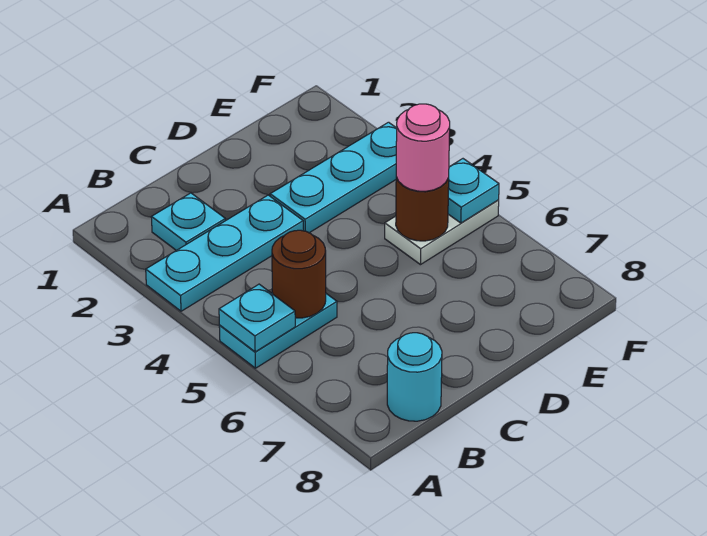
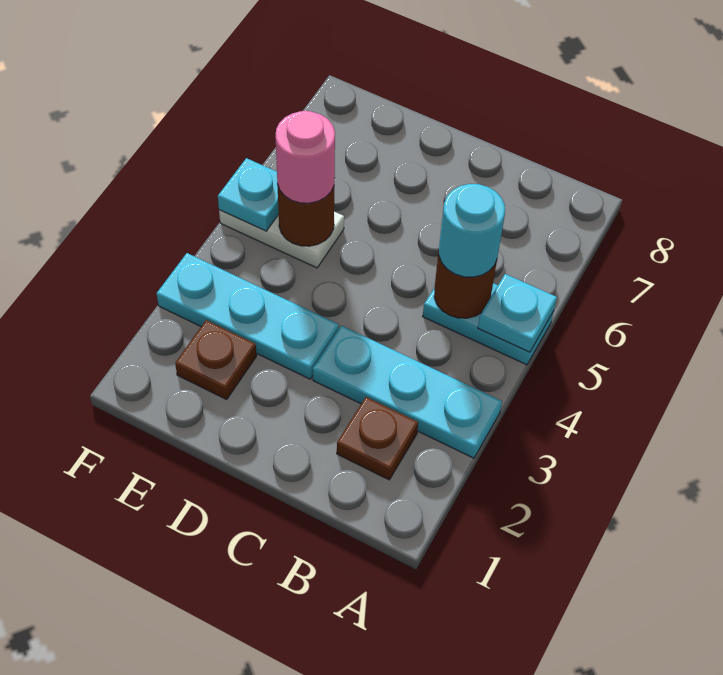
cyan 1x1 plate [152,193,225,250] -> brown 1x1 plate [337,397,418,480]
cyan 1x1 round brick [387,333,442,421] -> cyan 1x1 round brick moved to [439,184,505,277]
none -> brown 1x1 plate [175,320,257,399]

